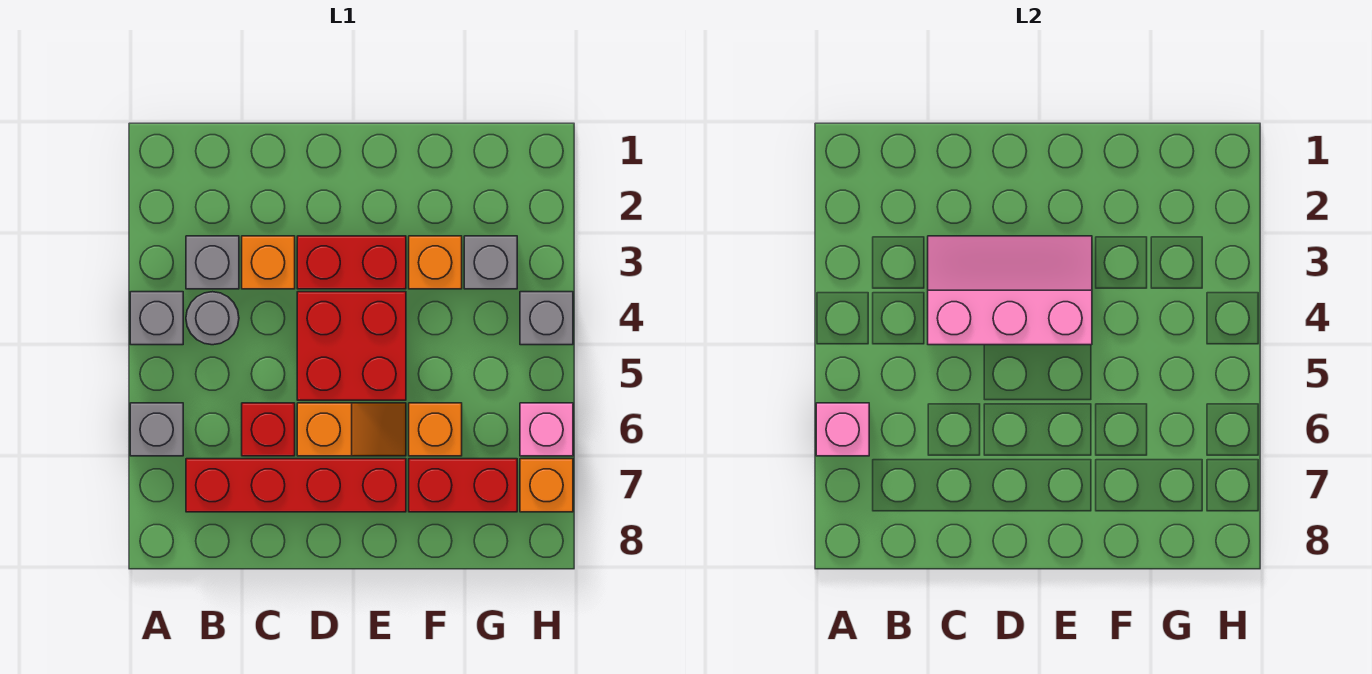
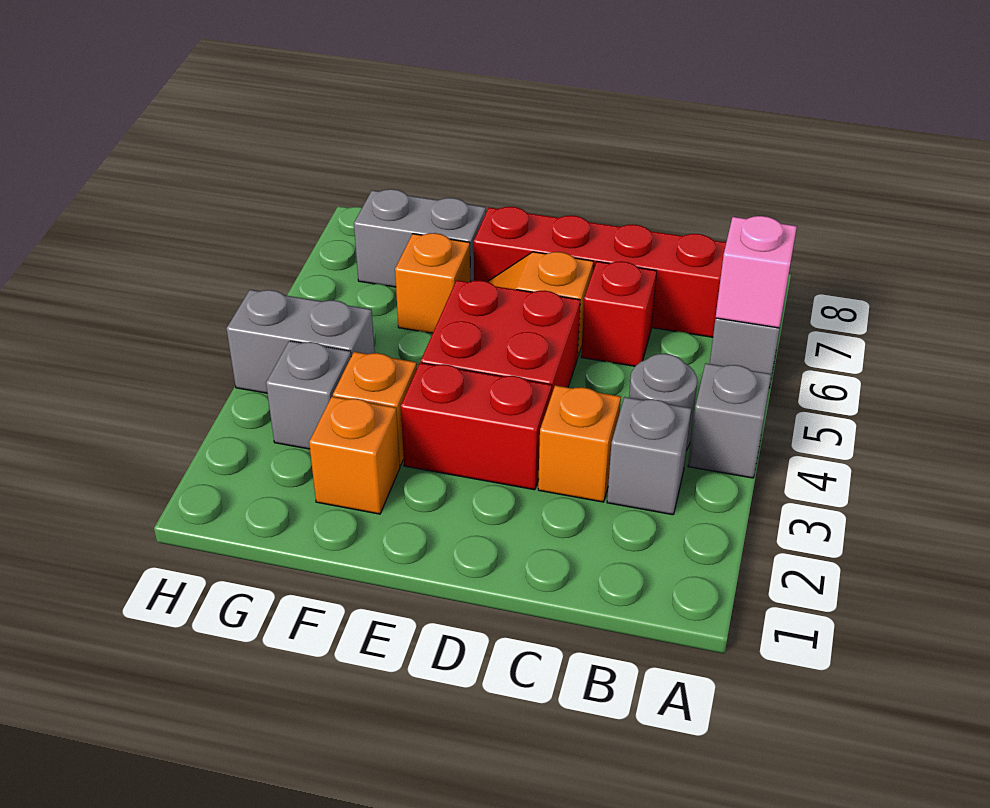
pink 2x3 slope [928,236,1092,345] -> none
red 1x2 brick [409,459,517,512] -> grey 1x2 brick [354,189,486,287]
grey 1x1 brick [520,292,573,345] -> grey 1x2 brick [227,290,375,393]
pink 1x1 brick [520,403,573,456] -> none
orange 1x1 brick [520,459,573,512] -> orange 1x1 brick moved to [309,397,400,514]

